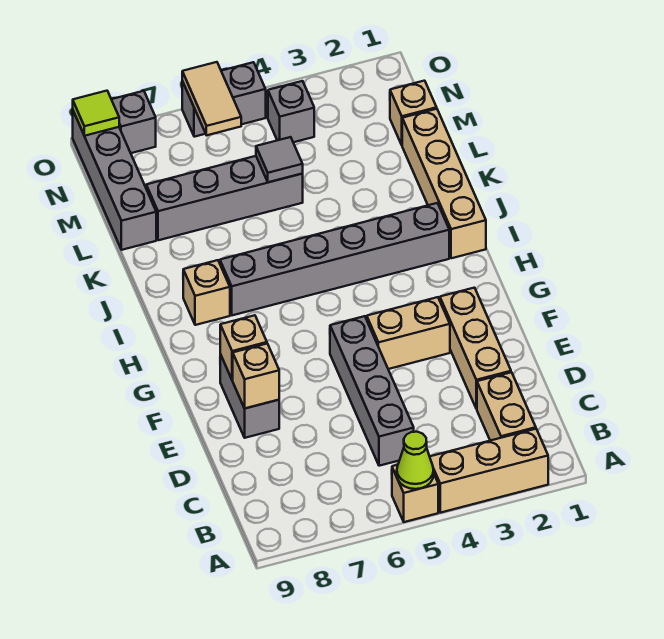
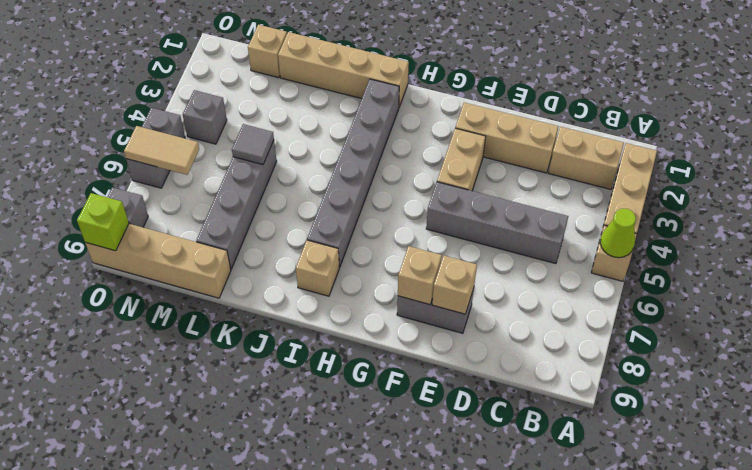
grey 1x4 brick [73,111,156,250] -> tan 1x4 brick [85,224,231,298]
lime 1x1 tile [73,91,119,136] -> lime 1x1 brick [77,193,129,251]

